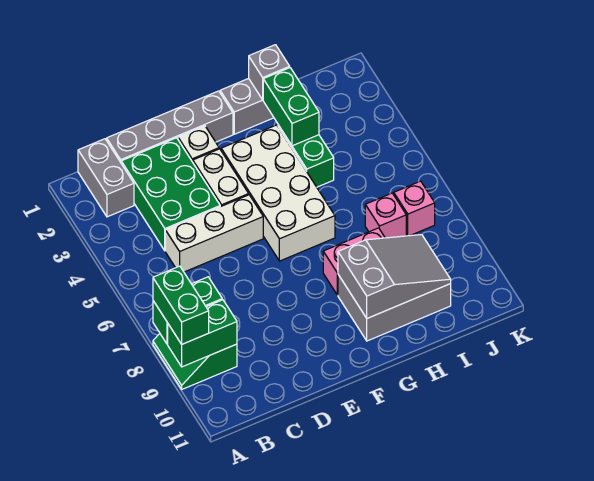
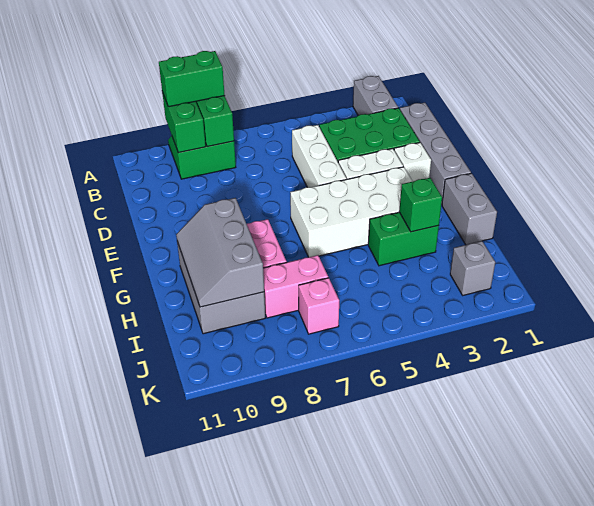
grey 1x2 brick [78,139,134,217] -> grey 1x2 brick turned to [353,76,398,115]
grey 2x3 slope [338,235,451,318] -> grey 2x3 slope turned to [176,198,264,307]
grey 1x1 brick [249,45,290,100] -> grey 1x1 brick moved to [450,241,495,295]
green 1x2 brick [263,68,319,146] -> green 1x1 brick [399,178,442,232]
pink 1x1 brick [365,193,406,238] -> pink 1x2 brick [263,255,328,318]

